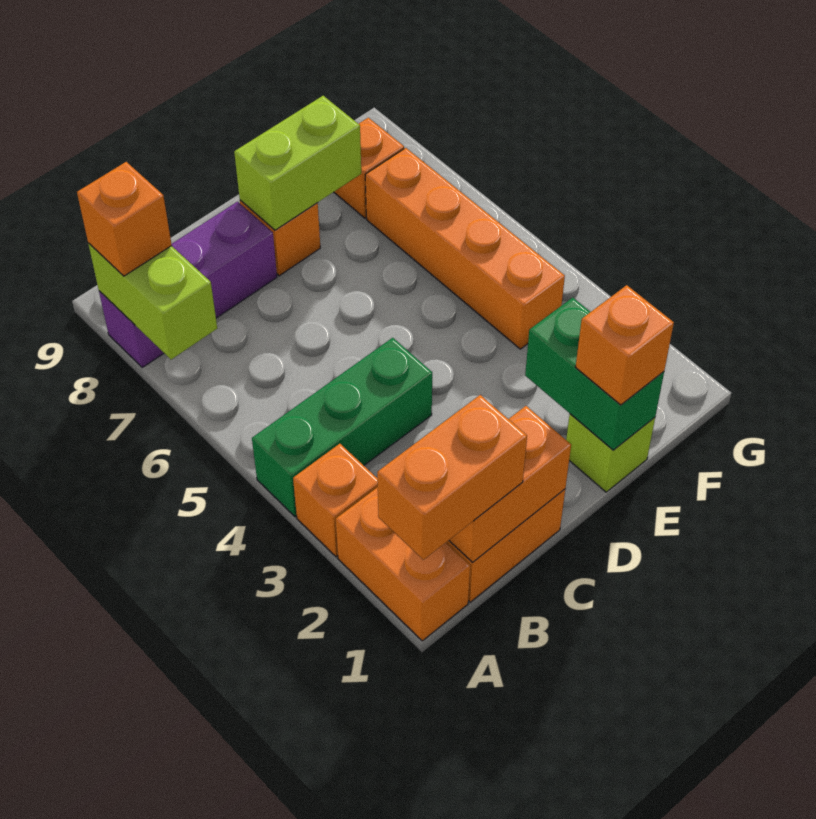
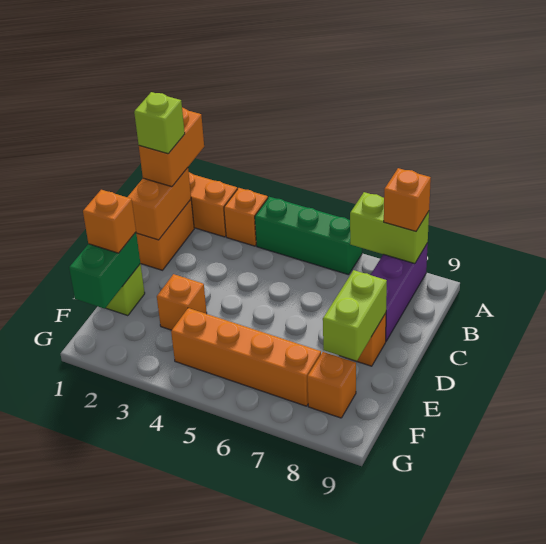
green 1x3 brick [252,338,432,517] -> green 1x3 brick turned to [255,197,362,275]
none -> lime 1x1 brick [134,92,185,154]
green 1x2 brick [525,298,664,450] -> green 1x2 brick turned to [69,232,140,309]
none -> orange 1x1 brick [157,274,207,330]

